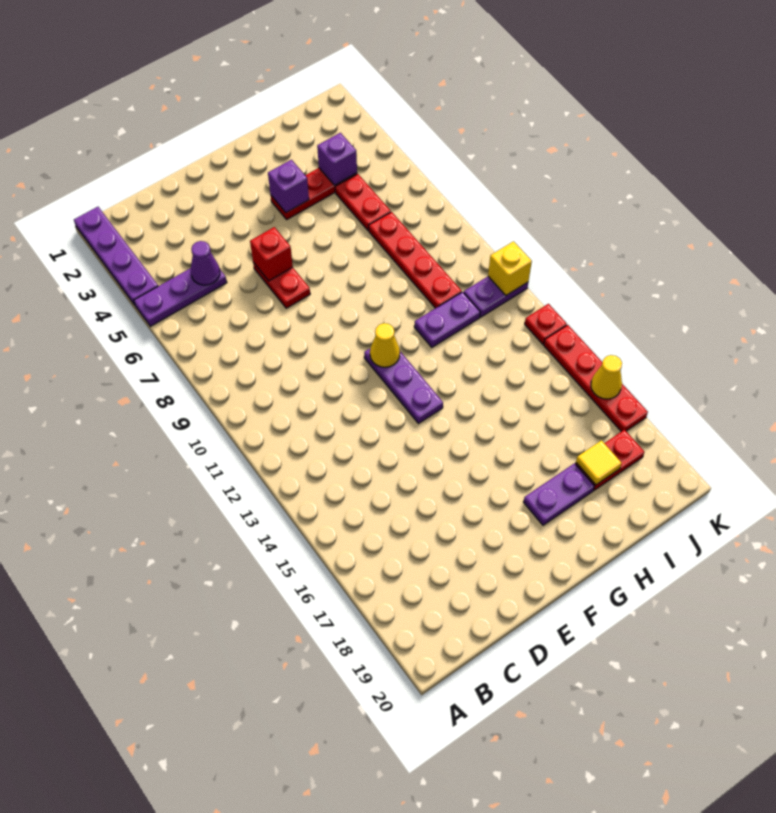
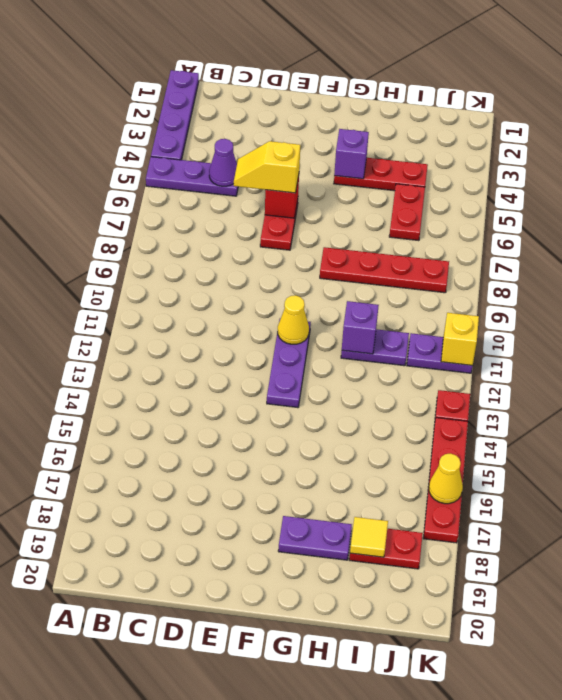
none -> yellow 1x2 slope [234,141,300,193]
purple 1x1 brick [317,133,357,185] -> purple 1x1 brick moved to [342,301,379,354]
red 1x4 plate [369,212,462,308] -> red 1x4 plate turned to [320,247,449,293]

